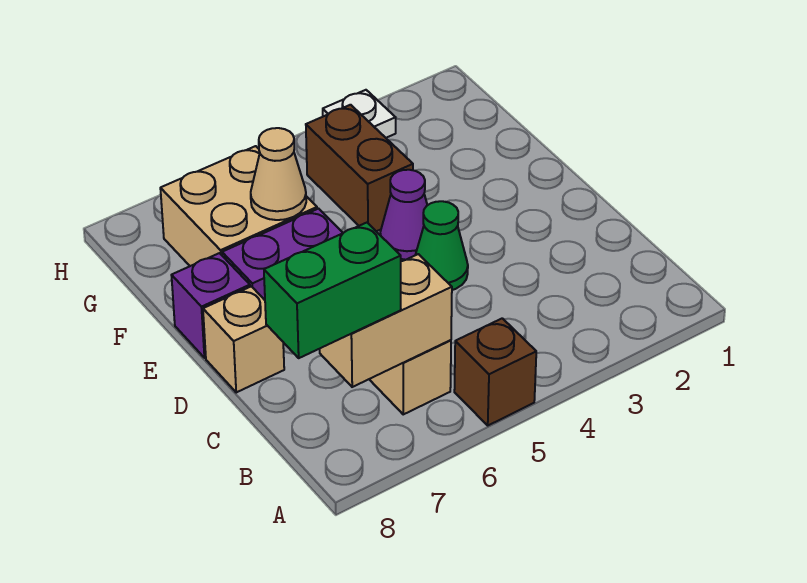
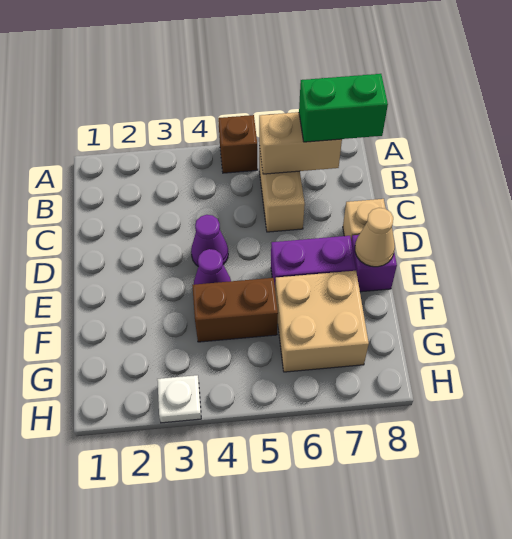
green 1x1 cone [416,201,468,290] -> purple 1x1 cone [191,215,228,267]
brown 1x2 brick [306,105,413,231] -> brown 1x2 brick turned to [192,278,278,342]
tan 1x1 cone [251,128,306,220] -> tan 1x1 cone moved to [355,208,395,267]

